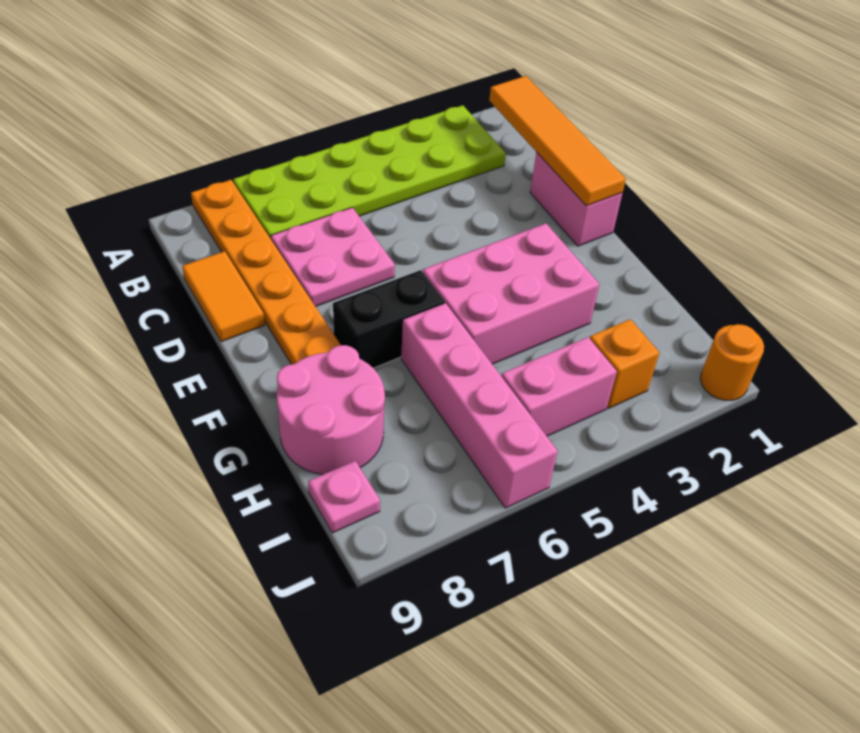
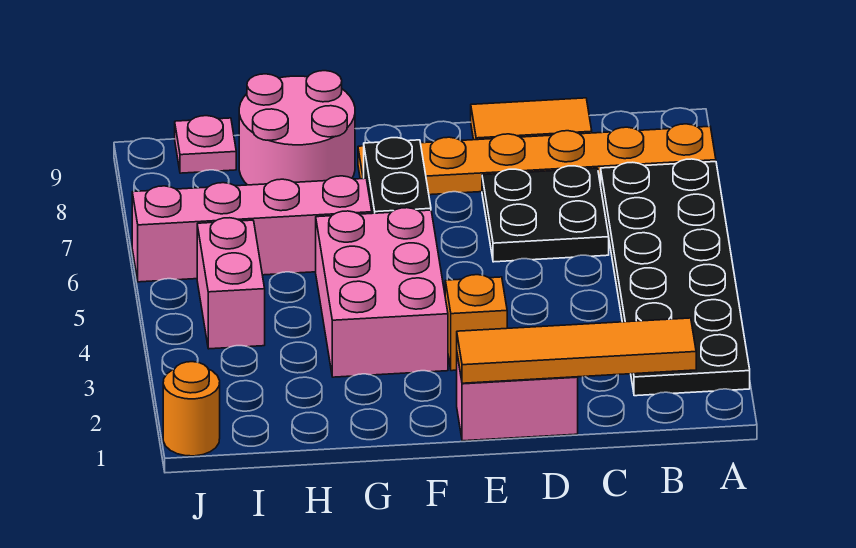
lime 2x6 plate [233,105,506,239] -> black 2x6 plate [601,159,750,396]
pink 2x2 plate [271,207,395,307] -> black 2x2 plate [482,166,609,262]
orange 1x1 brick [590,319,659,408] -> orange 1x1 brick moved to [445,275,507,371]

